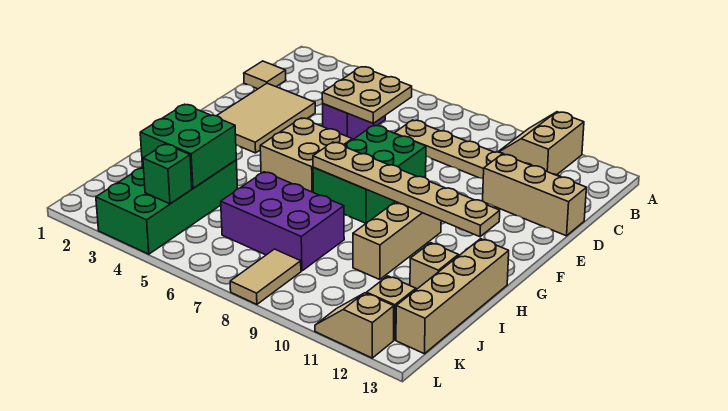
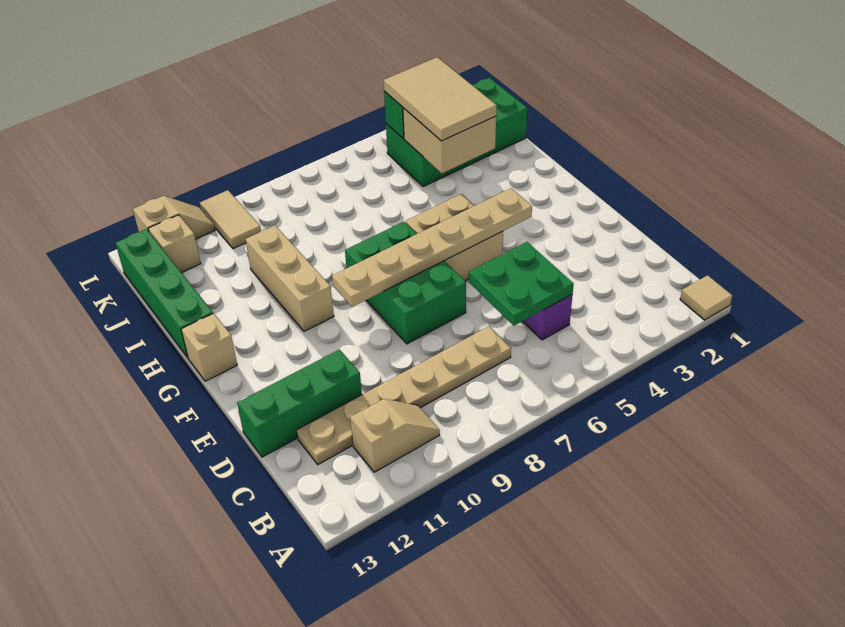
tan 2x2 slope [498,112,584,175] -> tan 1x2 slope [350,399,440,472]
tan 1x1 tile [244,61,286,89] -> tan 1x1 tile moved to [680,275,732,320]
tan 2x2 plate [322,67,412,123] -> green 2x2 plate [469,242,574,326]
tan 2x3 tile [217,83,315,153] -> tan 2x3 tile moved to [383,57,497,141]
tan 1x3 brick [483,154,586,236] -> green 1x3 brick [237,349,362,457]
tan 1x6 plate [313,142,500,237] -> tan 1x6 plate moved to [332,188,532,307]
tan 1x4 brick [396,239,509,354] -> green 1x4 brick [116,229,213,358]
green 2x4 brick [96,160,238,254] -> green 2x4 brick turned to [386,78,527,187]
green 2x2 brick [140,104,236,188] -> tan 2x2 brick [403,108,496,173]
purple 2x3 brick [221,172,344,271] -> none
tan 1x1 brick [410,243,458,290] -> tan 1x1 brick moved to [181,313,237,381]
tan 1x2 tile [230,249,301,304] -> tan 1x2 tile moved to [200,190,261,249]

